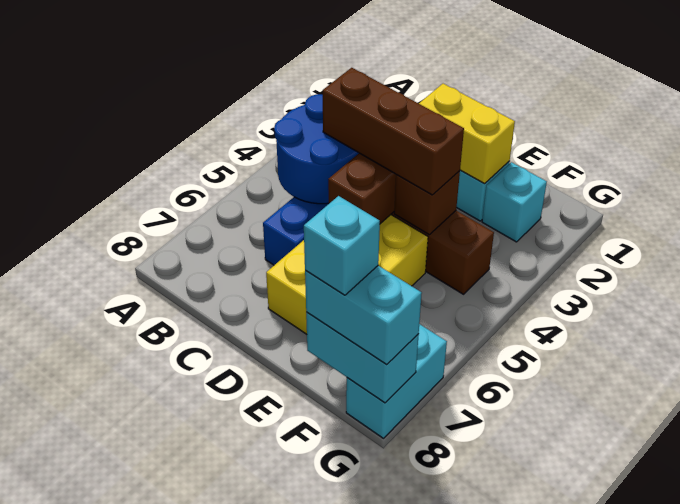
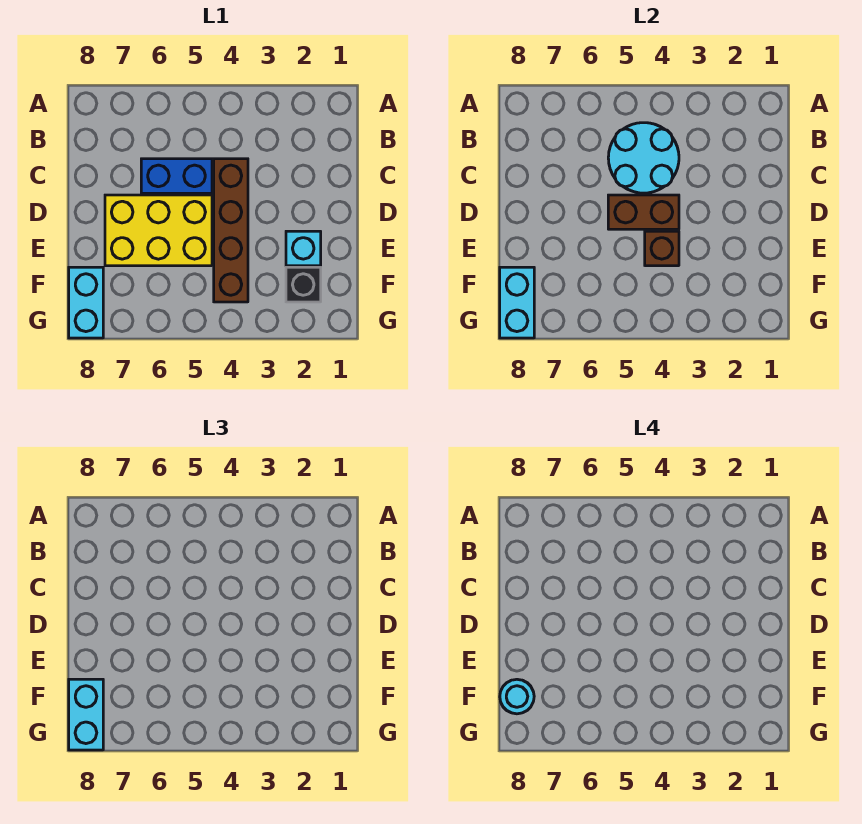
blue 2x2 round brick [274,94,359,204] -> cyan 2x2 round brick [608,123,679,193]
brown 1x3 brick [323,68,464,195] -> none
yellow 1x2 brick [419,84,515,184] -> none
cyan 1x1 brick [482,162,547,242] -> black 1x1 brick [286,267,321,302]
cyan 1x1 brick [304,196,380,295] -> cyan 1x1 round brick [500,679,534,714]
cyan 1x2 brick [346,324,447,438] -> cyan 1x2 brick turned to [69,267,103,338]

